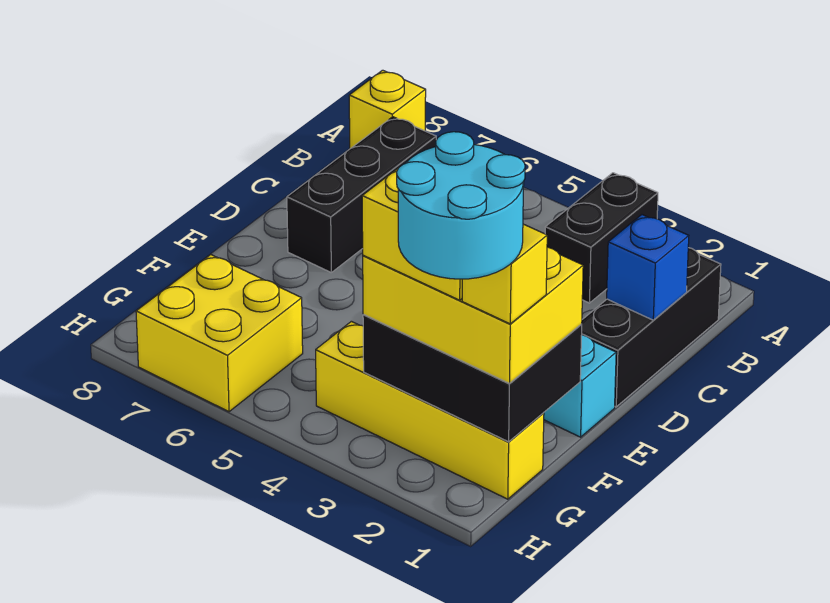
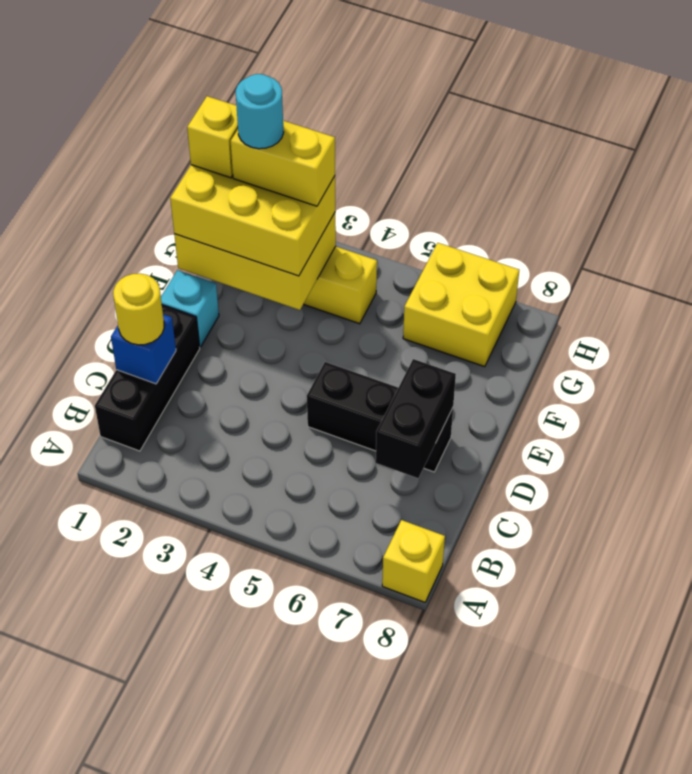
black 1x2 brick [545,173,658,303] -> black 1x2 brick moved to [376,359,456,478]
black 1x3 brick [287,117,436,272] -> black 1x3 brick turned to [307,362,453,472]
none -> yellow 1x1 round brick [113,273,164,345]
black 2x3 brick [363,314,582,442] -> yellow 2x3 brick [174,213,336,310]
cyan 2x2 round brick [397,132,525,279] -> cyan 1x1 round brick [236,74,284,149]

